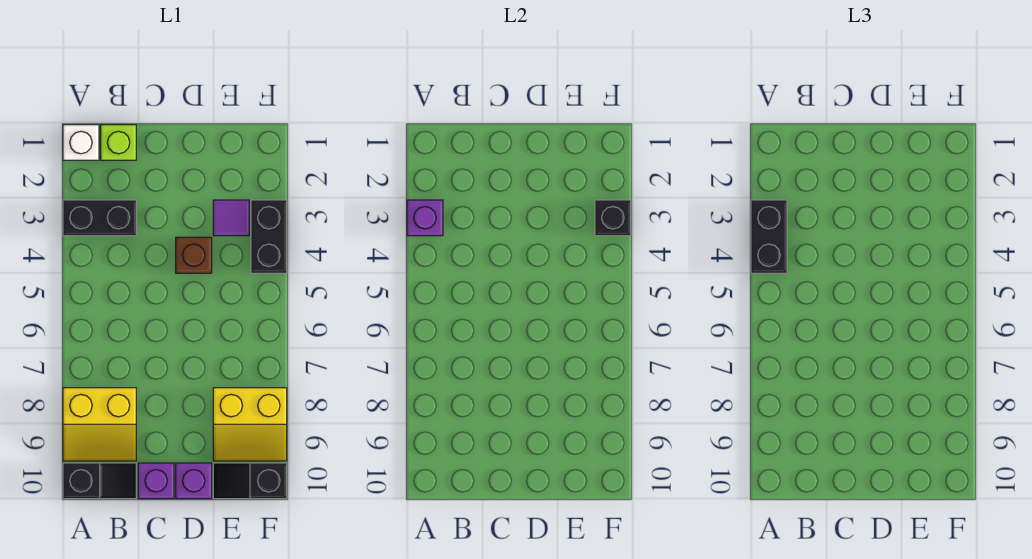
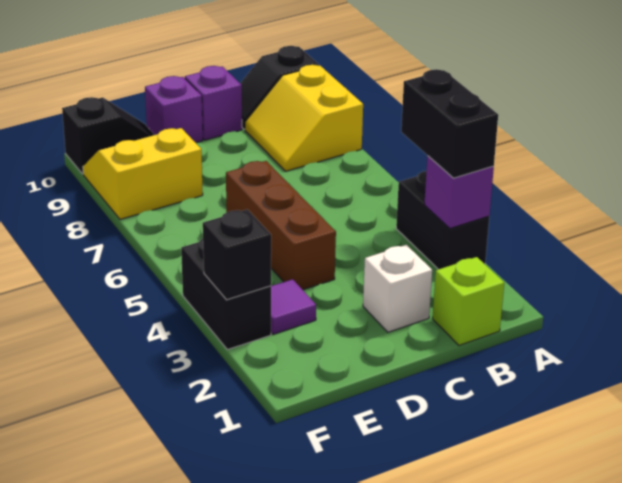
white 1x1 brick [63,125,99,160] -> white 1x1 brick moved to [363,245,432,332]
black 1x2 brick [63,200,136,236] -> black 1x2 brick turned to [396,171,489,269]
yellow 2x2 slope [63,388,136,461] -> yellow 2x2 slope turned to [245,65,363,171]
brown 1x1 brick [176,237,212,273] -> brown 1x3 brick [226,161,336,290]

